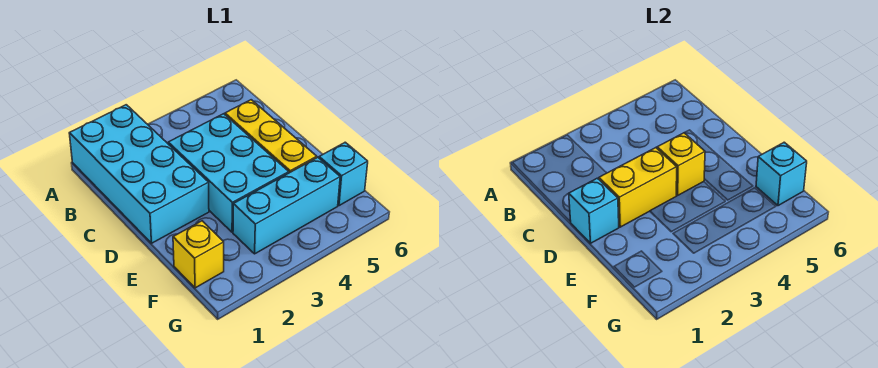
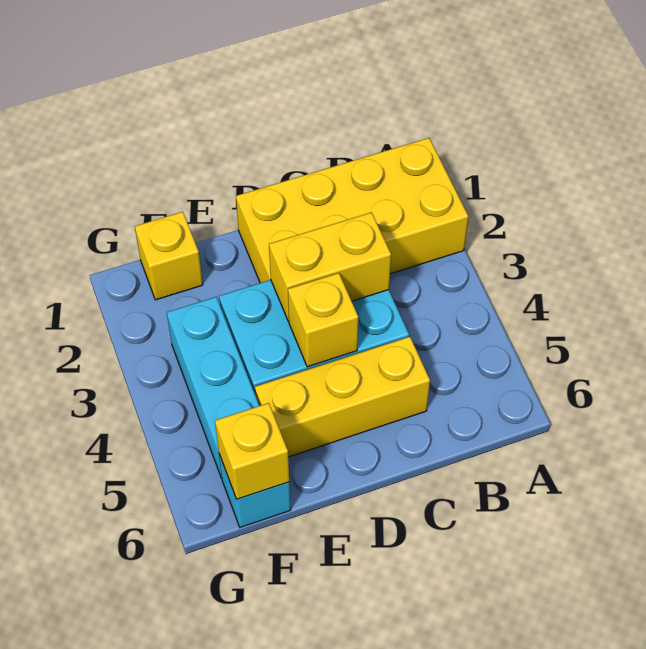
cyan 2x4 brick [69,105,209,243] -> yellow 2x4 brick [236,138,468,283]
cyan 1x1 brick [569,178,619,243] -> none
yellow 1x2 brick [599,148,677,227] -> yellow 1x2 brick turned to [269,212,391,321]
cyan 1x1 brick [756,142,807,206] -> yellow 1x1 brick [215,403,289,499]

